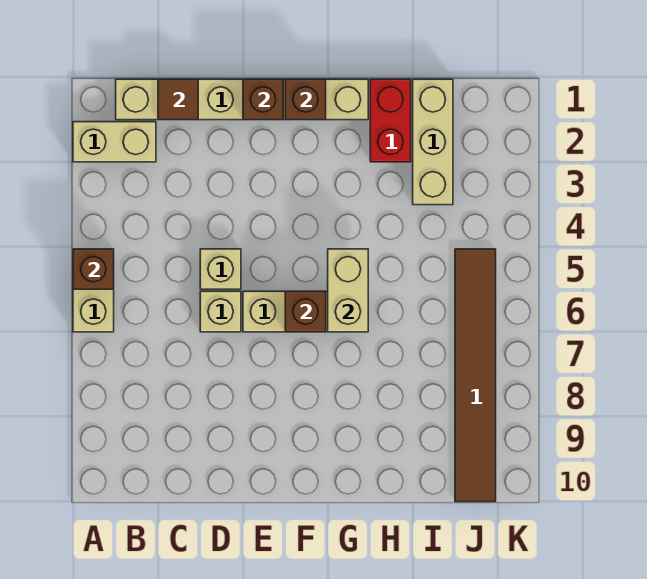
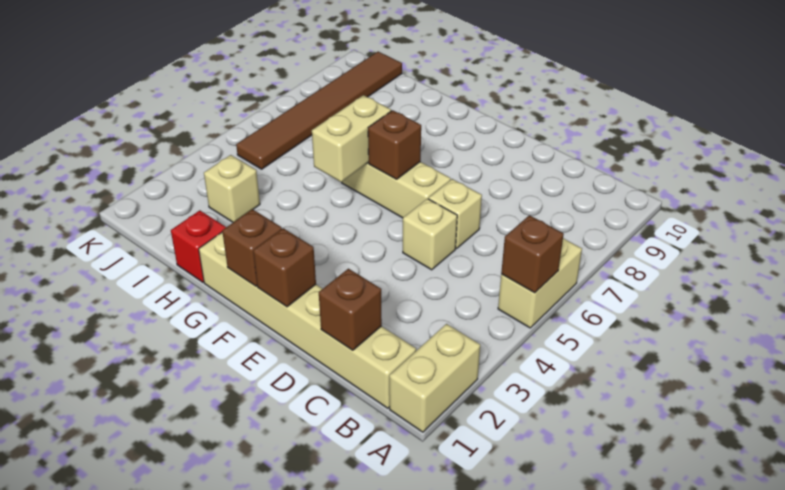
tan 1x2 brick [73,122,156,162] -> tan 1x2 brick turned to [389,324,480,432]
brown 1x1 tile [158,79,198,120] -> brown 1x1 brick [319,269,382,350]
red 1x2 brick [370,79,411,162] -> red 1x1 brick [171,210,226,282]
tan 1x3 brick [413,79,453,205] -> tan 1x1 brick [204,155,260,222]

